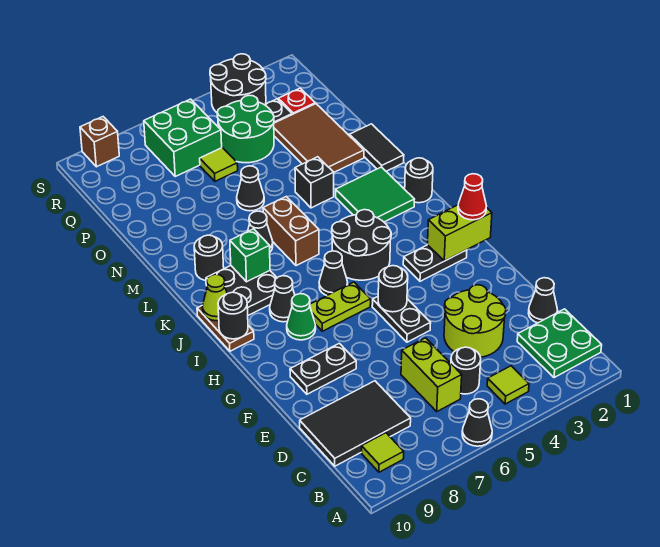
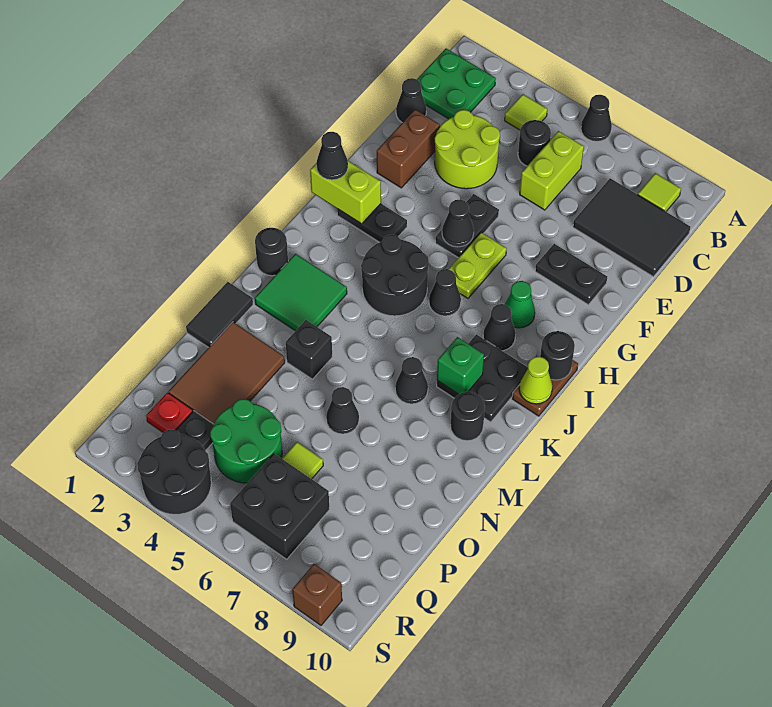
black 1x1 round brick [378,266,408,312] -> black 1x1 cone [442,200,474,247]
red 1x1 cone [458,174,486,220] -> black 1x1 cone [316,132,348,180]
lime 1x2 plate [310,282,371,331] -> lime 1x2 plate turned to [448,232,507,298]
brown 1x2 brick [263,197,319,266] -> brown 1x2 brick moved to [377,110,440,188]
green 2x2 brick [144,99,222,176] -> black 2x2 brick [230,454,329,559]

